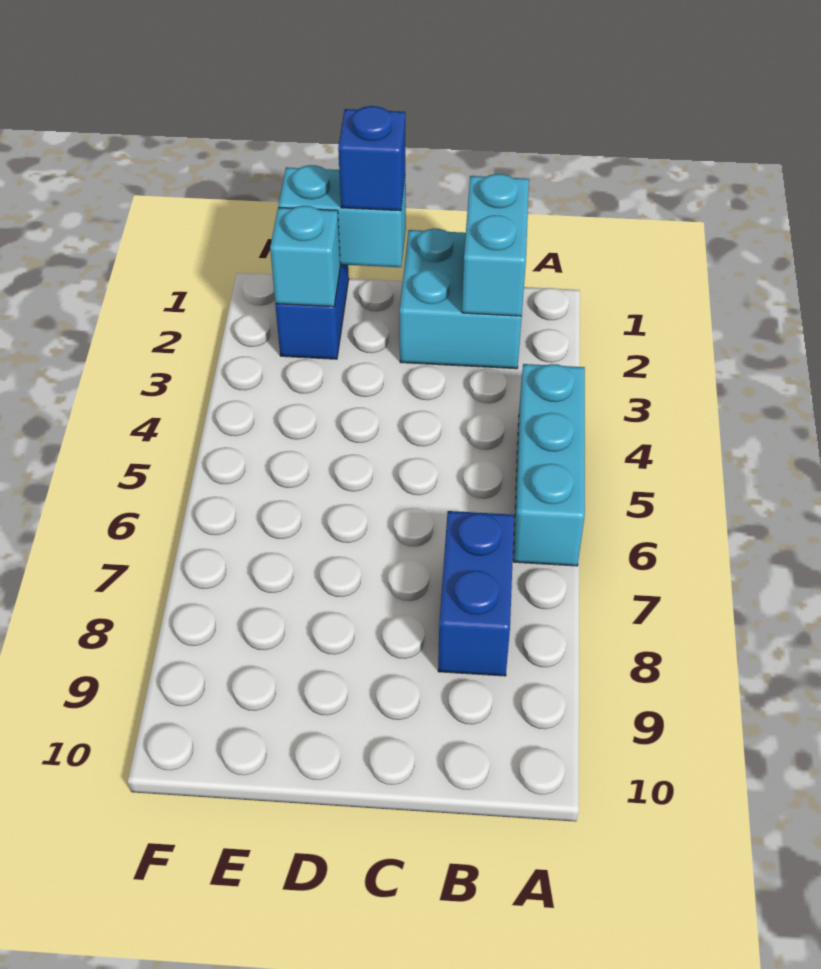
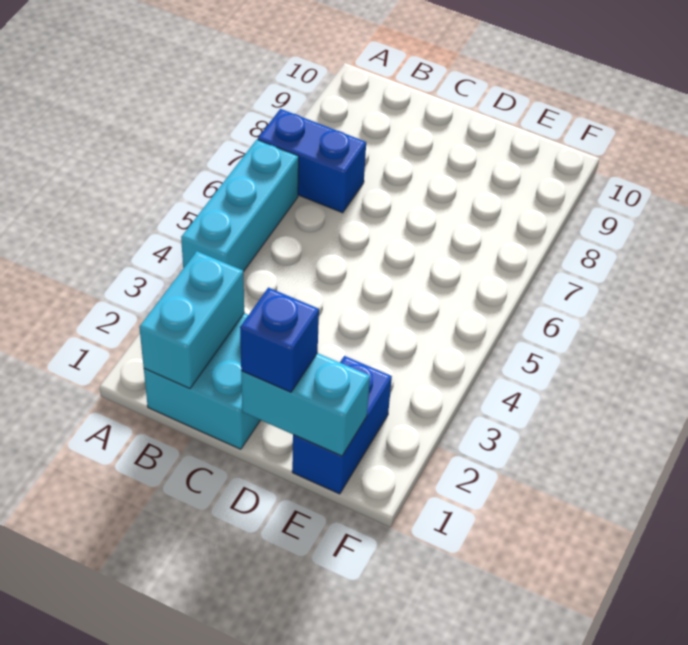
blue 1x2 brick [438,511,514,676] -> blue 1x2 brick turned to [258,109,366,213]
cyan 1x1 brick [270,206,340,307] -> none

